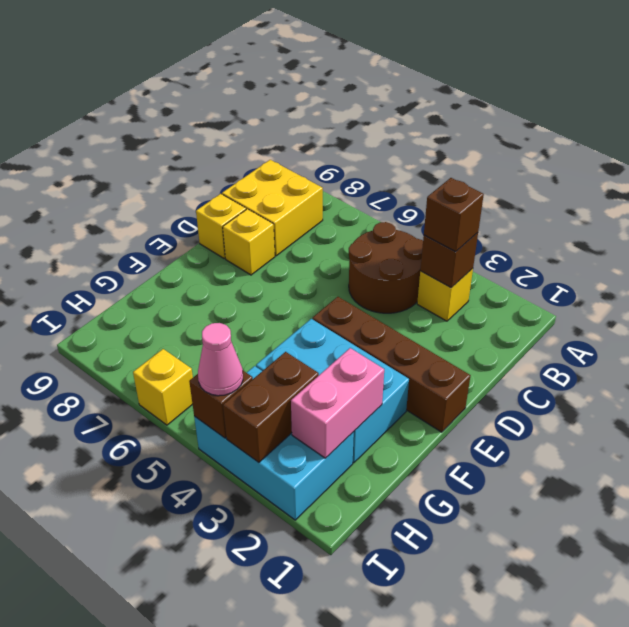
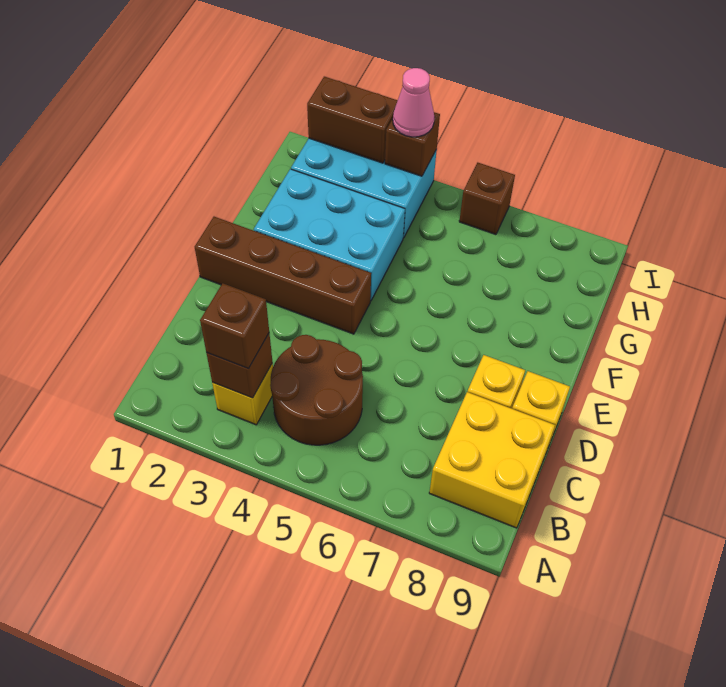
pink 1x2 brick [291,348,384,458] -> none
brown 1x2 brick [223,352,319,462] -> brown 1x2 brick turned to [307,77,398,163]
yellow 1x1 brick [133,349,193,425] -> brown 1x1 brick [459,163,515,234]

